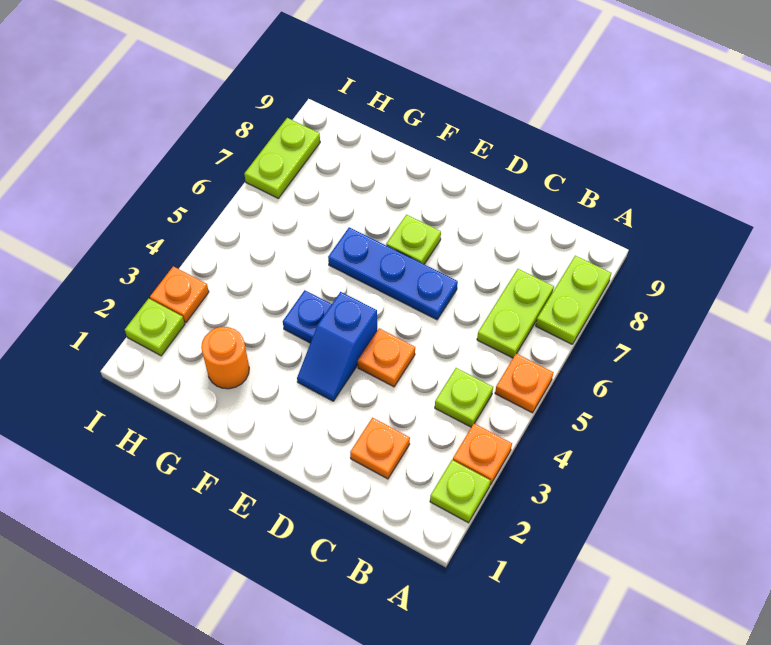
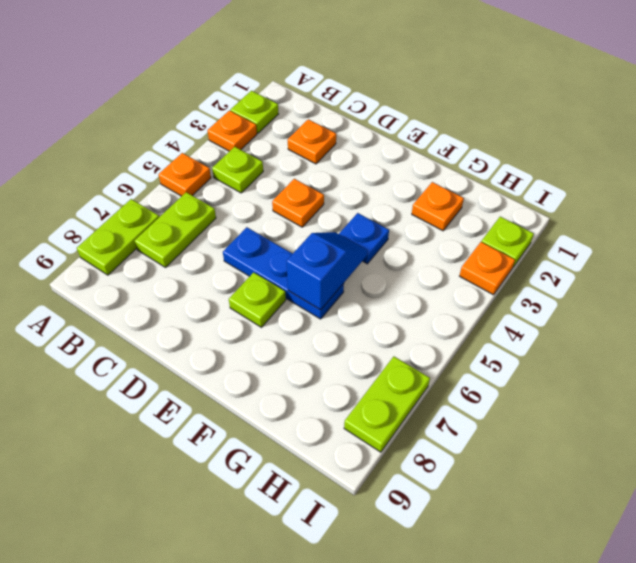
blue 1x2 slope [297,292,377,401] -> blue 1x2 slope moved to [287,232,367,310]
orange 1x1 round brick [201,327,249,389] -> orange 1x1 plate [412,182,464,231]

